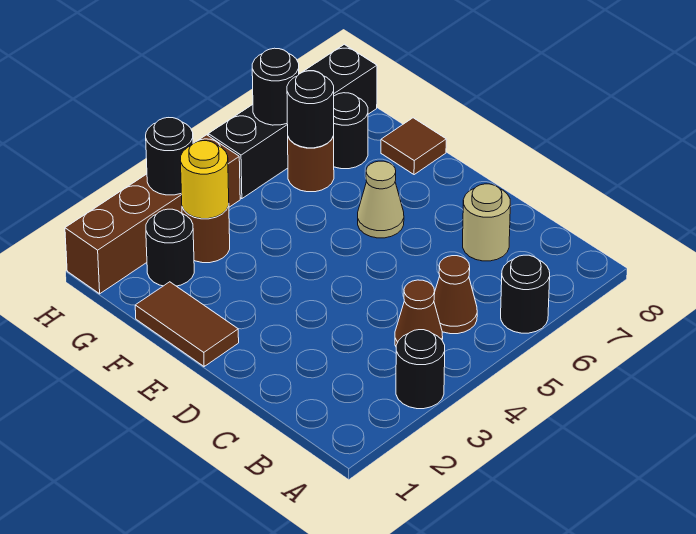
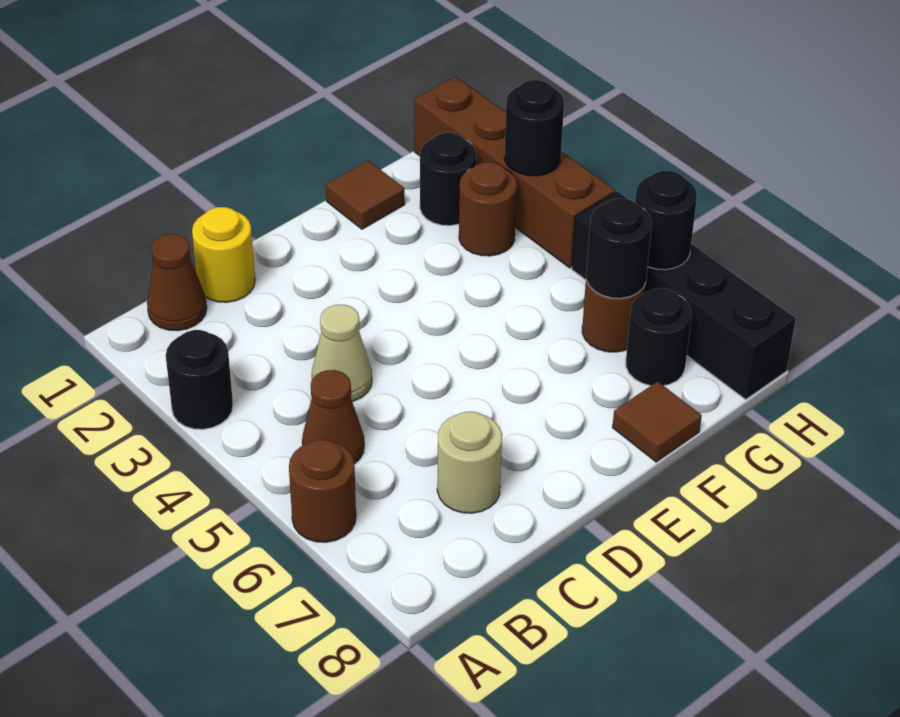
black 1x1 round brick [501,255,550,333] -> brown 1x1 round brick [289,440,356,542]
brown 1x1 cone [395,280,443,346] -> brown 1x1 cone moved to [147,234,207,331]
brown 1x2 tile [135,282,239,366] -> brown 1x1 tile [326,161,405,229]
tan 1x1 cone [358,161,404,238] -> tan 1x1 cone moved to [312,305,372,401]
yellow 1x1 round brick [180,141,229,219] -> yellow 1x1 round brick moved to [192,207,255,302]

